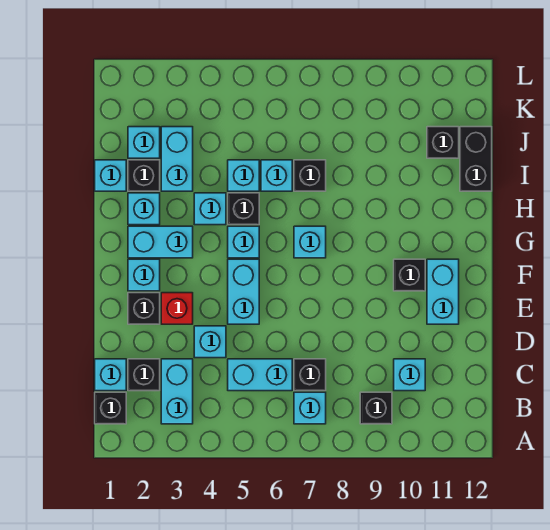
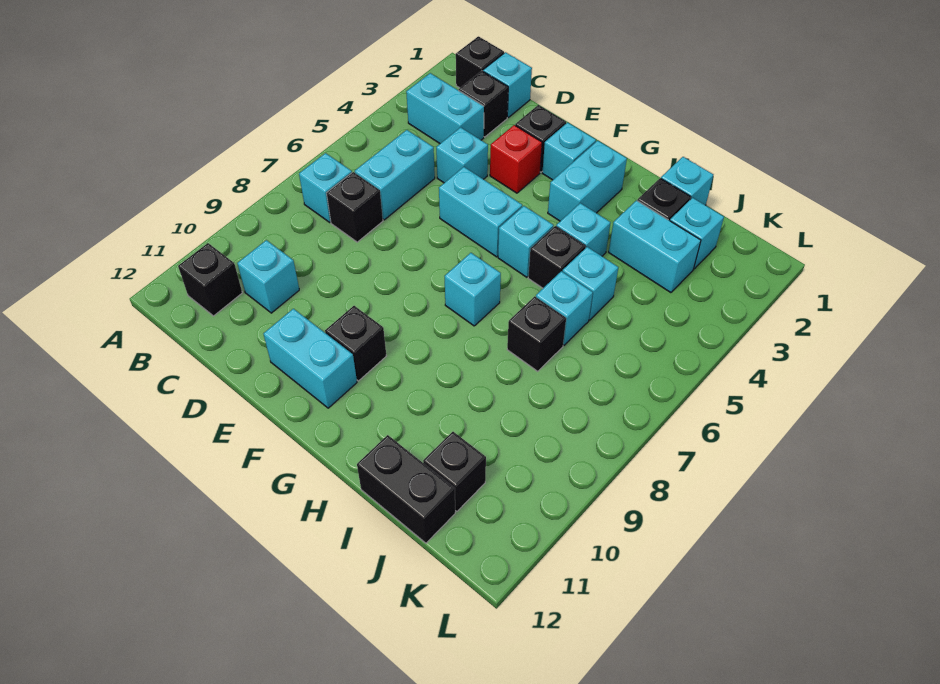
black 1x1 brick [360,392,392,424] -> black 1x1 brick moved to [178,243,242,316]
cyan 1x1 brick [128,193,160,225] -> none

